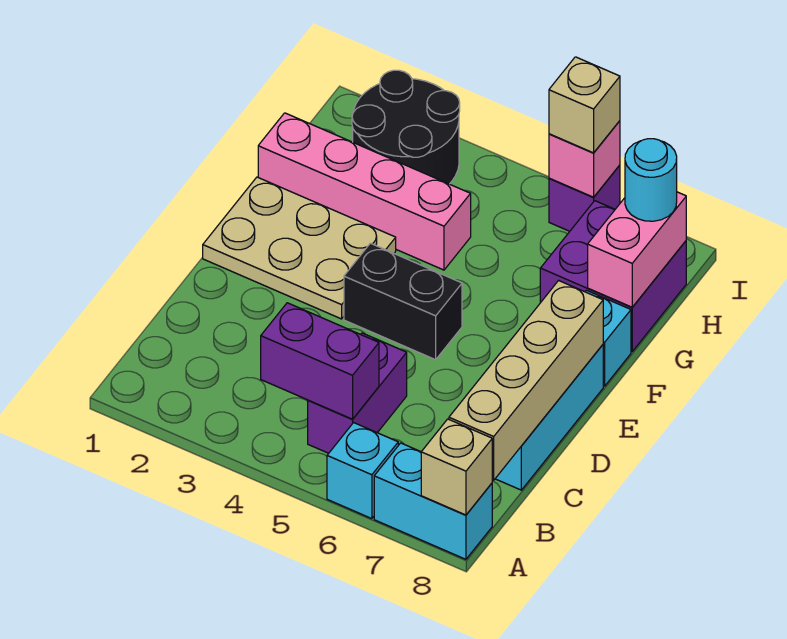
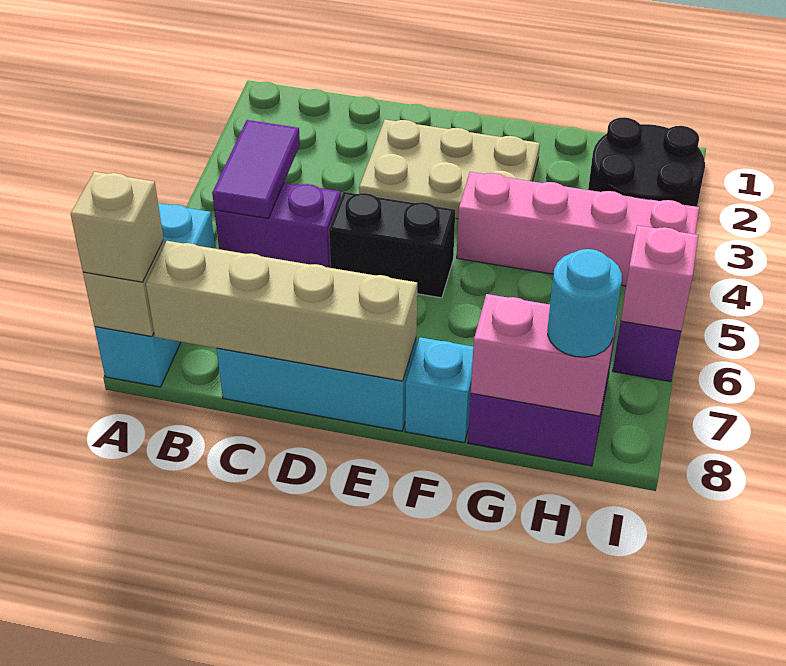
purple 1x2 brick [261,303,379,419] -> purple 1x2 tile [212,120,300,218]
tan 2x3 plate [203,177,396,319] -> tan 2x3 plate turned to [359,120,540,219]
black 1x2 brick [344,243,462,360] -> black 1x2 brick turned to [329,192,455,298]
pink 1x4 brick [258,113,471,270] -> pink 1x4 brick turned to [457,172,699,286]
tan 1x1 brick [549,57,620,153] -> tan 1x1 brick moved to [71,172,164,282]

